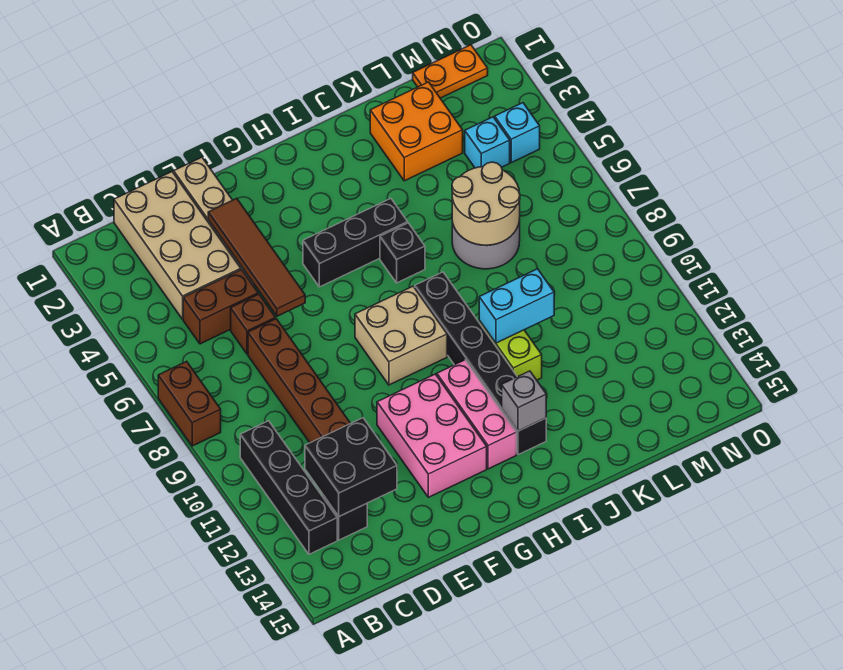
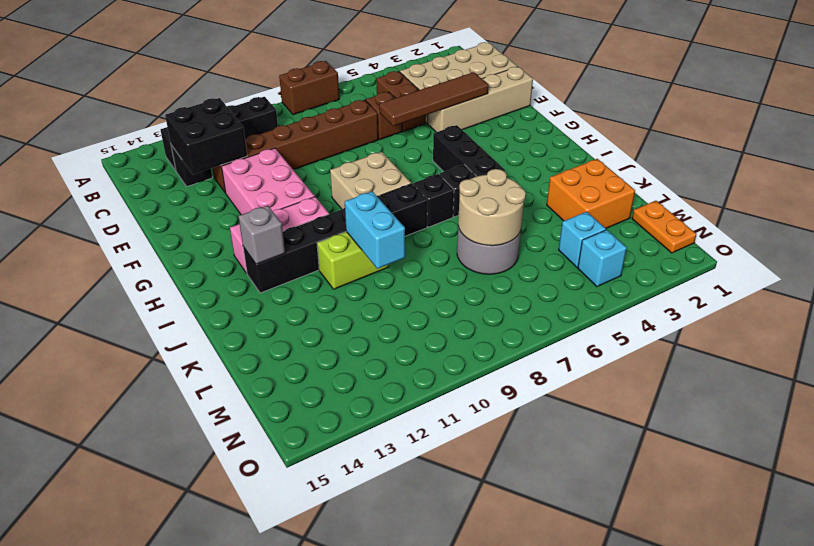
pink 2x3 brick [377,374,487,497] -> pink 2x3 brick turned to [222,148,315,215]
none -> black 1x1 brick [413,174,454,227]

